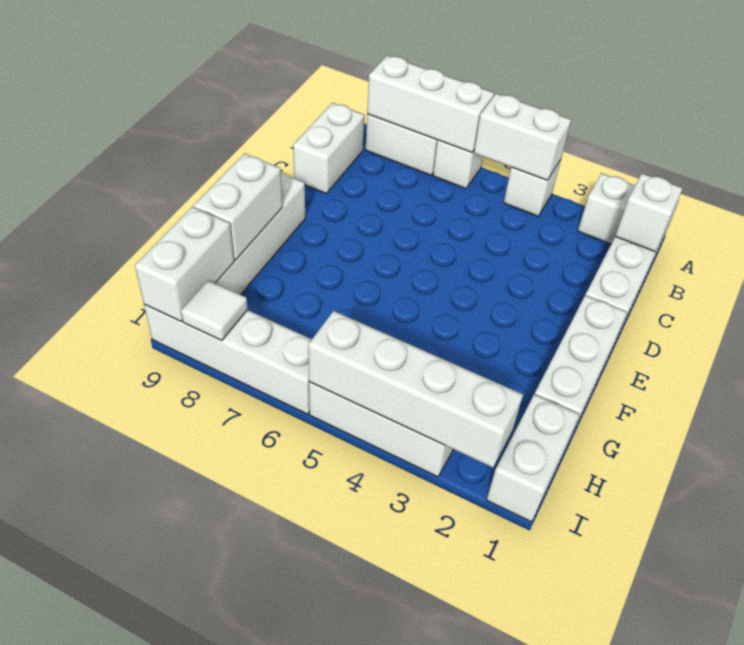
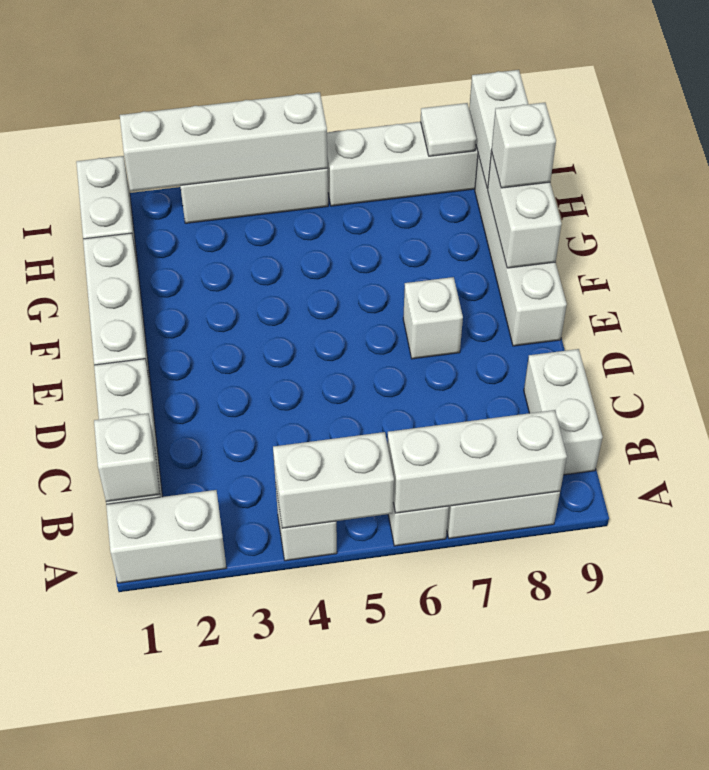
none -> white 1x1 brick [403,277,463,359]
none -> white 1x1 brick [492,103,556,188]

